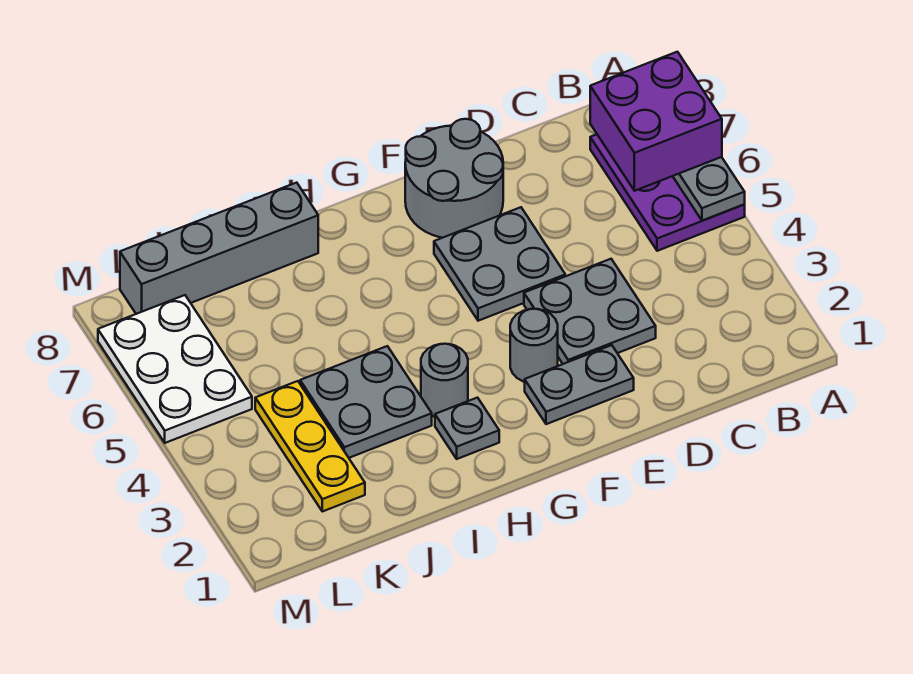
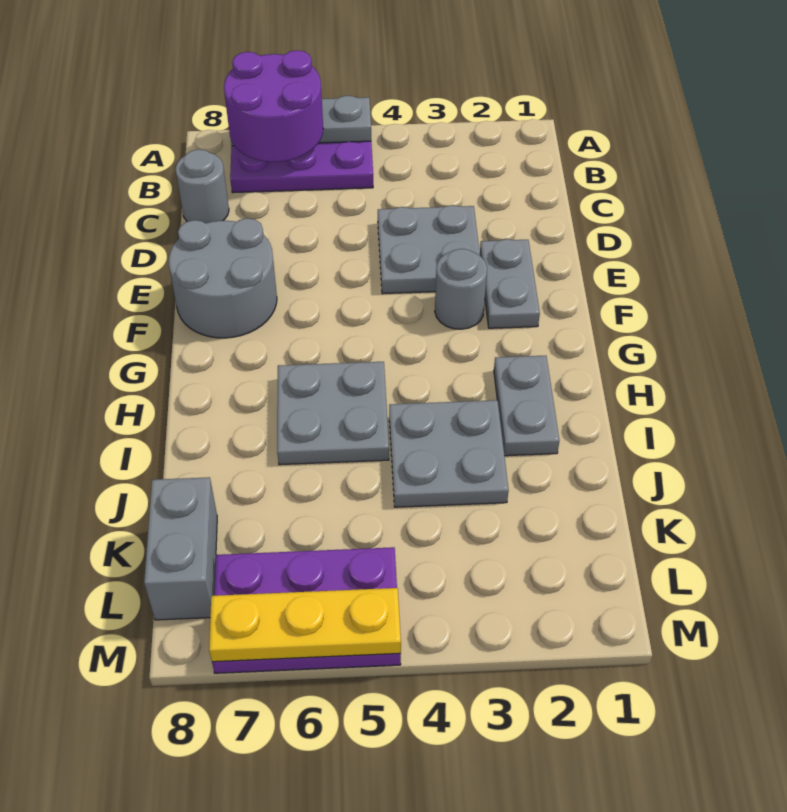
purple 2x2 brick [590,52,722,191] -> purple 2x2 round brick [224,50,323,162]
grey 2x2 plate [434,207,565,321] -> grey 2x2 plate moved to [277,362,389,465]
grey 1x1 plate [435,398,499,459] -> grey 1x2 plate [494,356,559,456]
grey 1x1 round brick [421,344,468,417] -> grey 1x1 round brick moved to [175,149,229,223]
grey 1x4 brick [120,183,318,314] -> grey 1x2 brick [144,477,217,620]
yellow 1x3 plate [255,381,365,512] -> yellow 1x3 plate moved to [209,588,401,662]
white 2x3 plate [98,295,252,443] -> purple 2x3 plate [212,547,401,673]

